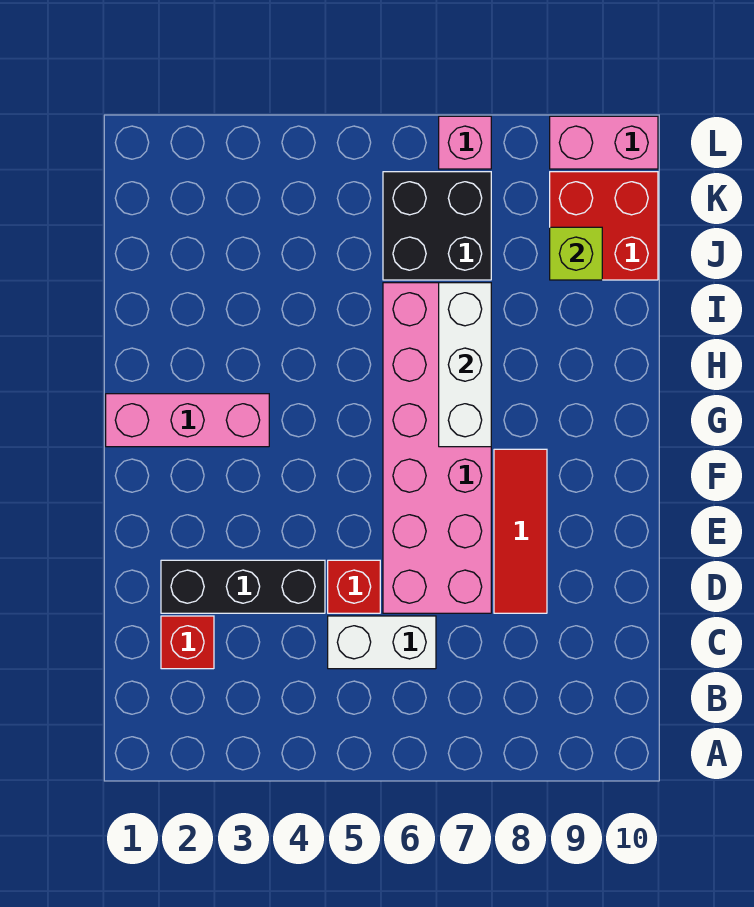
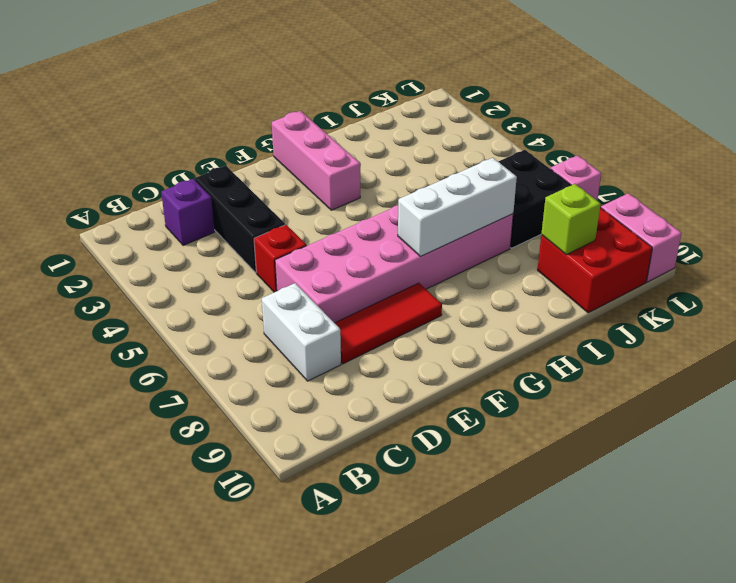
red 1x1 brick [161,616,214,669] -> purple 1x1 brick [161,179,215,245]
white 1x2 brick [328,616,436,669] -> white 1x2 brick moved to [262,283,341,381]

